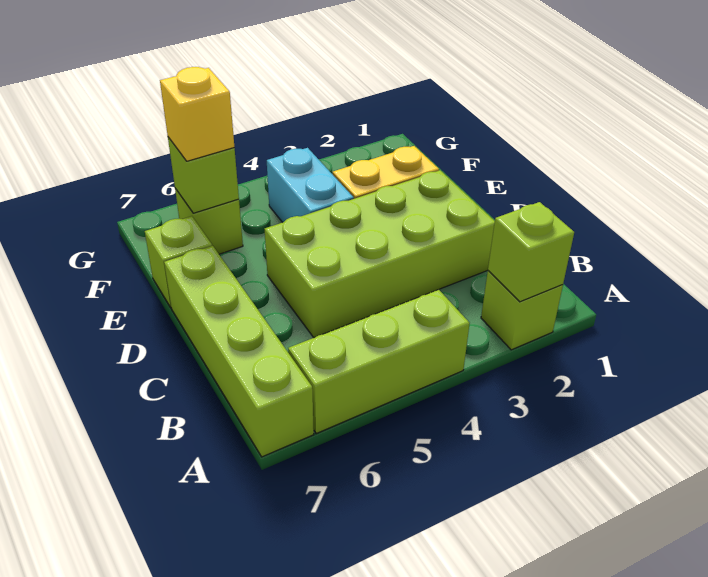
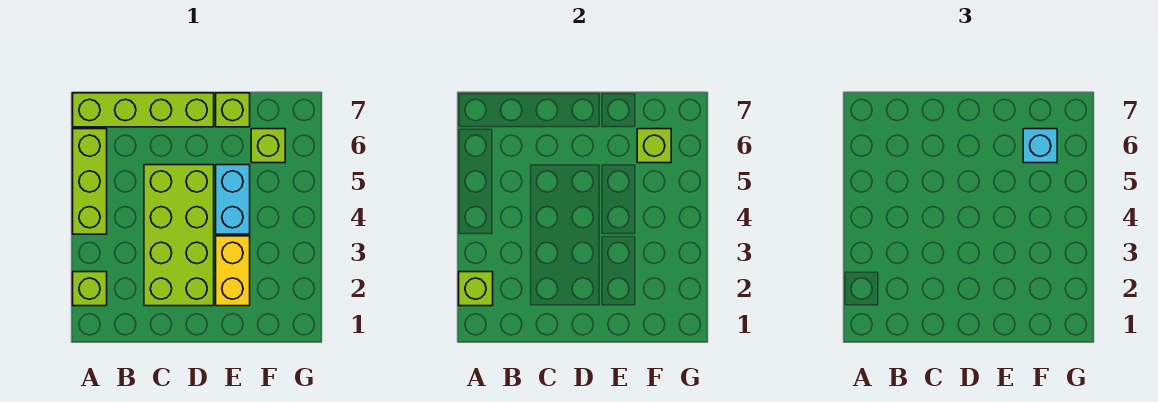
cyan 1x2 brick [267,148,354,222] -> cyan 1x2 brick turned to [216,165,250,234]
yellow 1x1 brick [160,67,234,161] -> cyan 1x1 brick [1023,129,1057,163]

